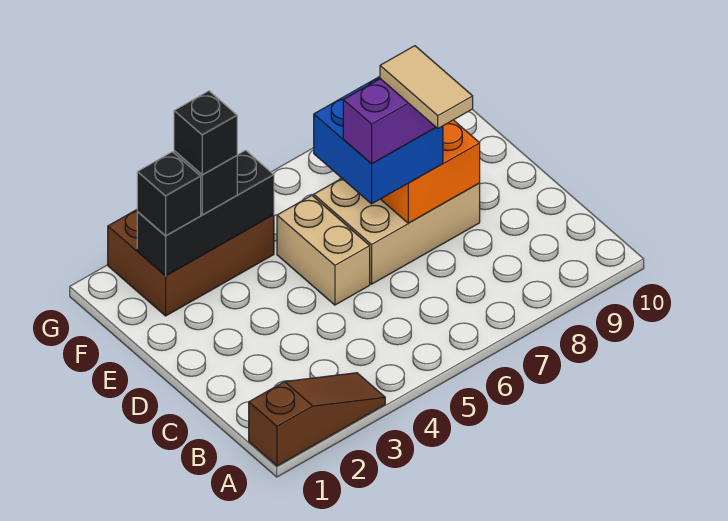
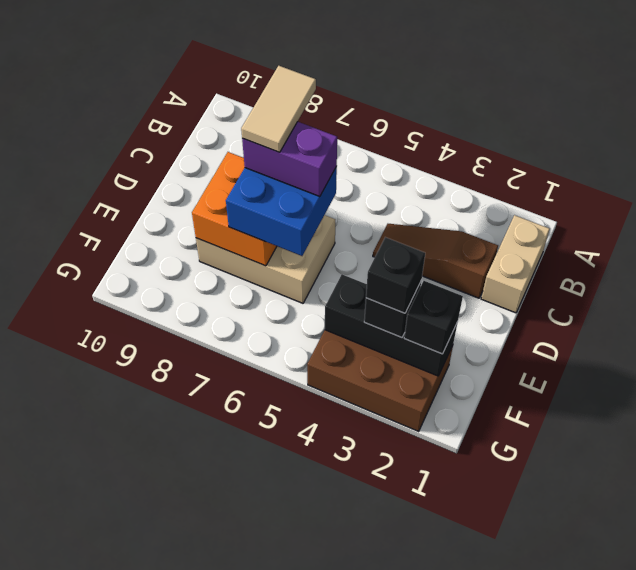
brown 1x3 slope [249,373,385,466] -> brown 1x3 slope moved to [373,224,498,298]
tan 1x2 brick [277,196,370,305] -> tan 1x2 brick moved to [481,215,550,313]

